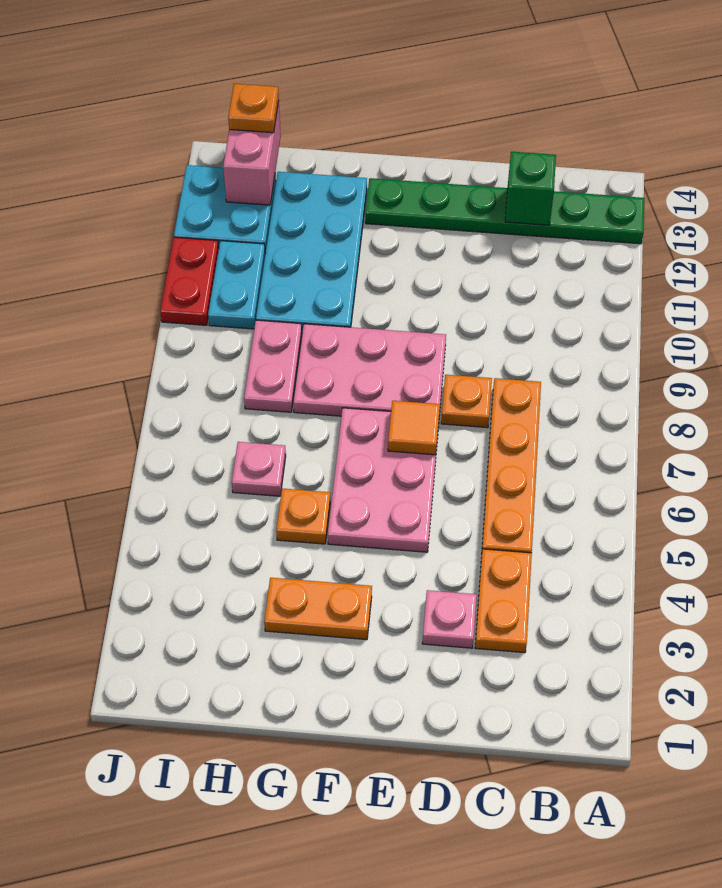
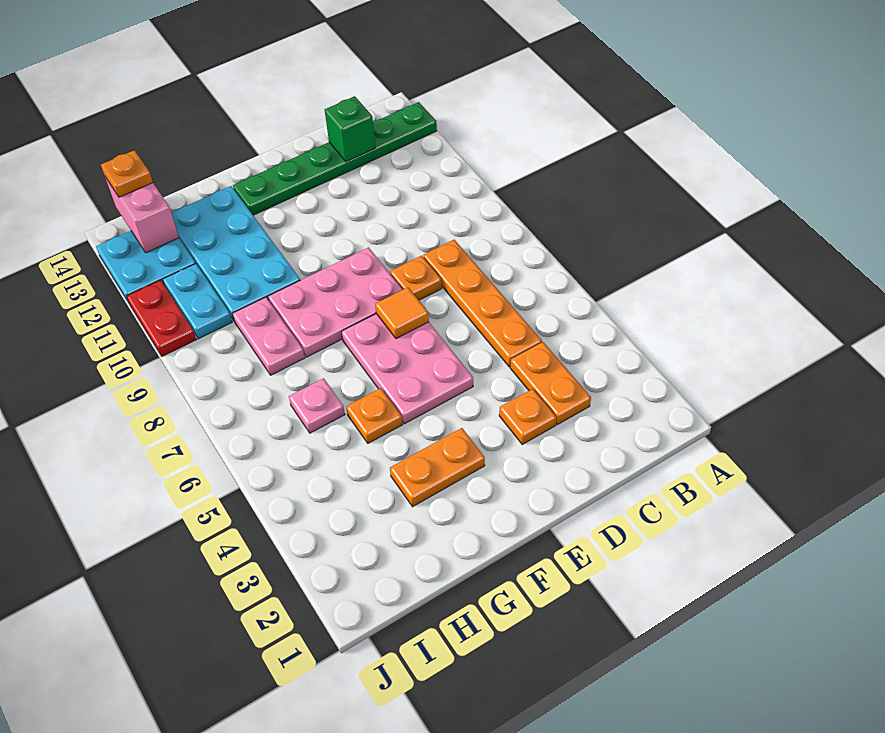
pink 1x1 plate [422,590,477,648] -> orange 1x1 plate [499,389,556,444]

